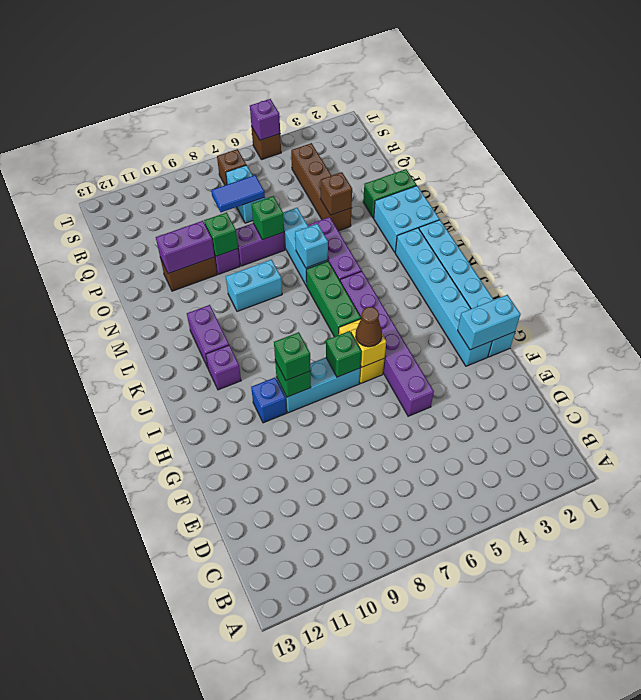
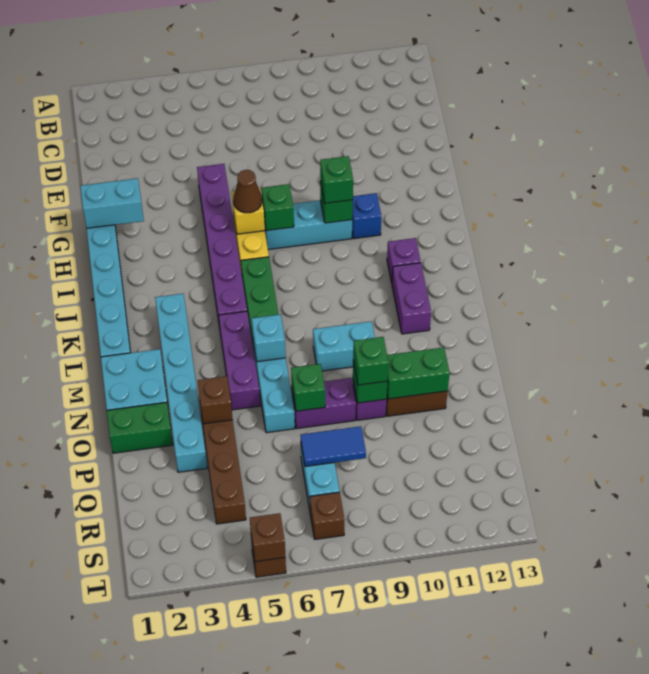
cyan 1x6 brick [395,228,492,366] -> cyan 1x6 brick moved to [155,294,207,472]
none -> green 1x1 brick [353,337,389,385]
purple 1x2 brick [156,221,215,274] -> green 1x2 brick [387,347,450,399]
purple 1x1 brick [250,99,280,140] -> brown 1x1 brick [250,513,285,562]

